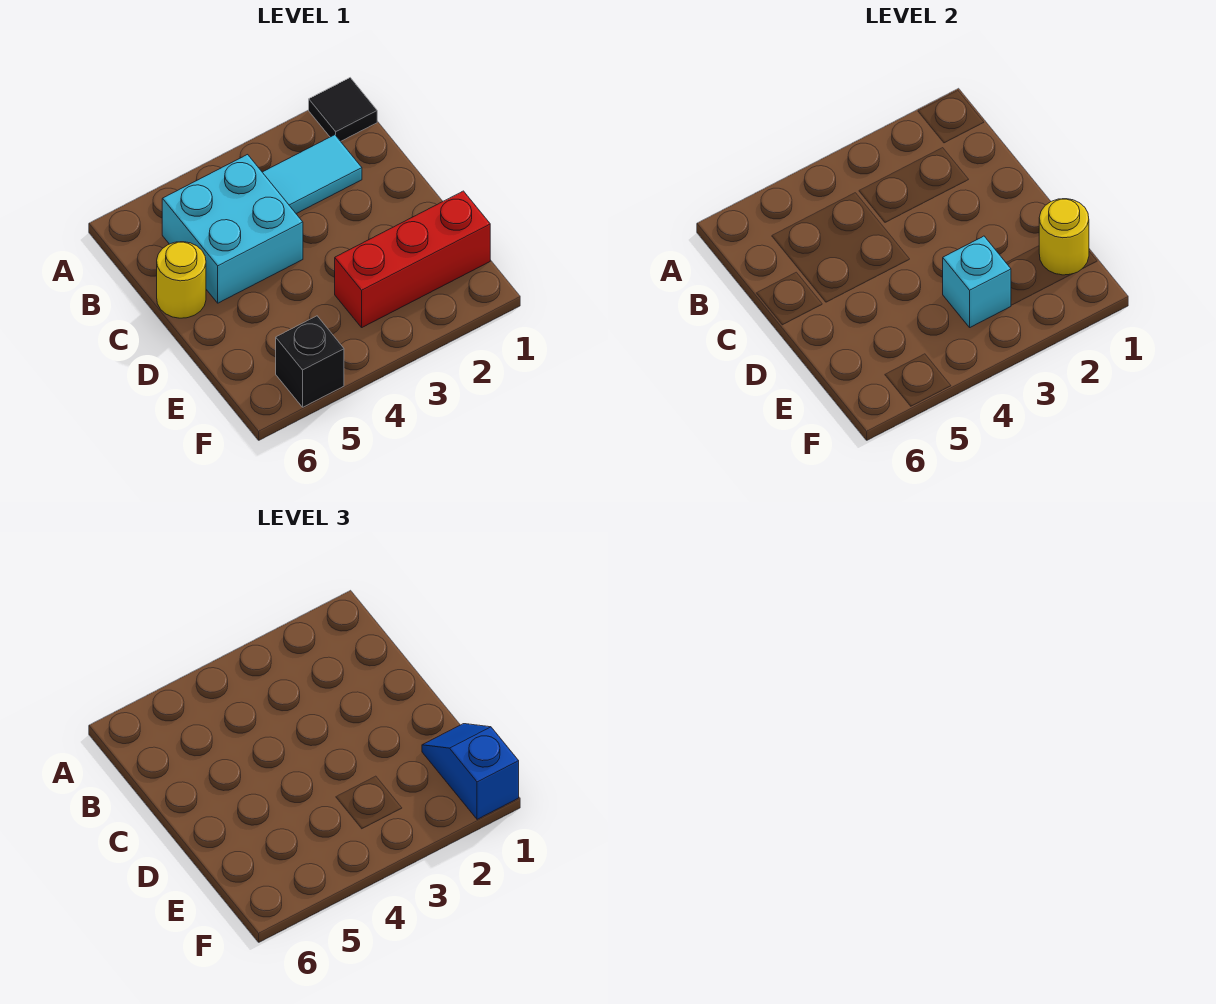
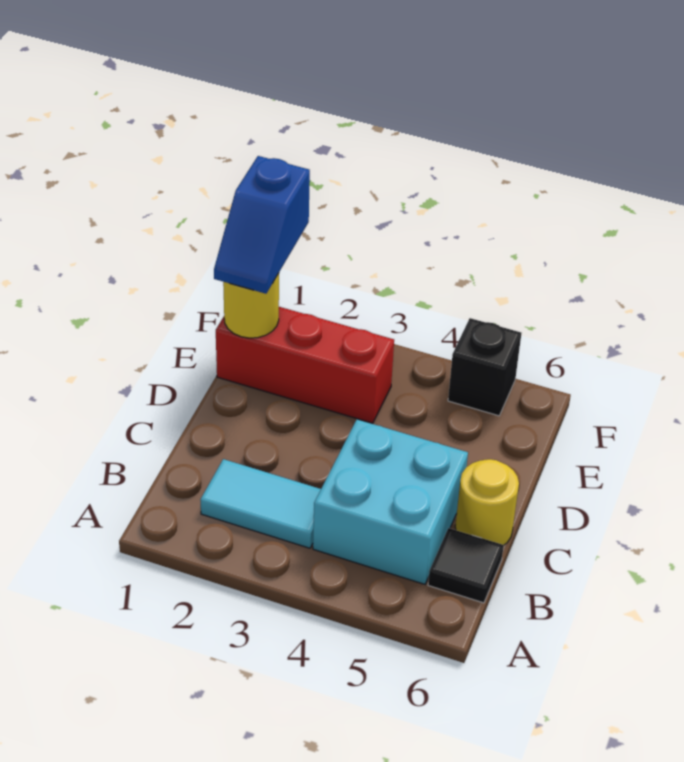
black 1x1 tile [309,78,377,141] -> black 1x1 tile moved to [428,528,504,603]
cyan 1x1 brick [943,236,1011,327] -> none

